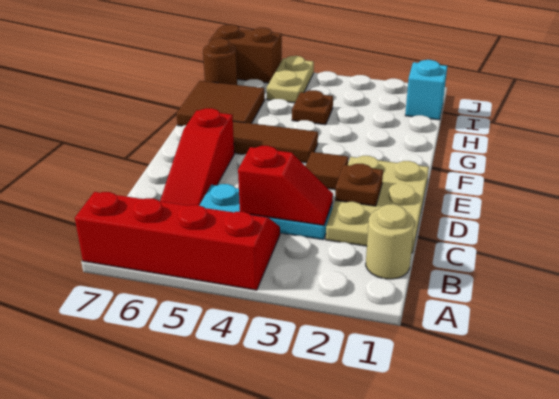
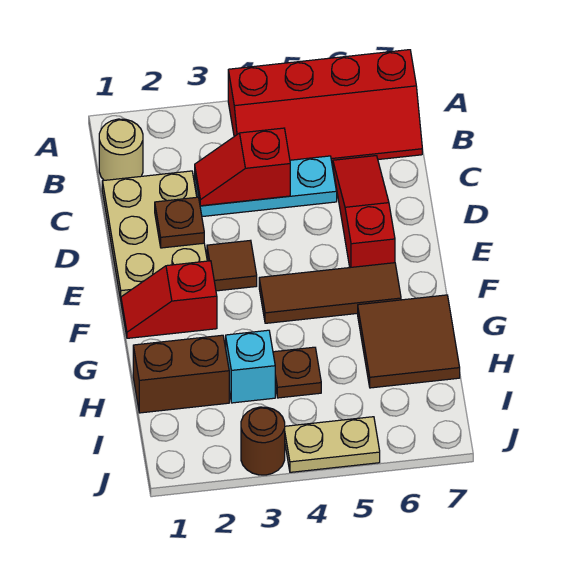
none -> red 1x2 slope [121,261,217,338]
cyan 1x1 brick [405,60,447,120] -> cyan 1x1 brick moved to [226,330,275,403]
tan 1x2 plate [267,56,314,103] -> tan 1x2 plate turned to [285,417,380,472]
brown 1x1 round brick [203,38,237,85] -> brown 1x1 round brick moved to [241,407,285,475]
brown 1x2 brick [209,25,282,83] -> brown 1x2 brick moved to [133,335,229,413]

